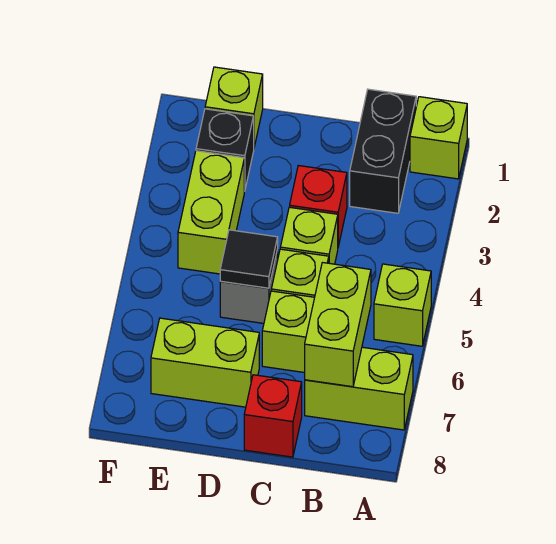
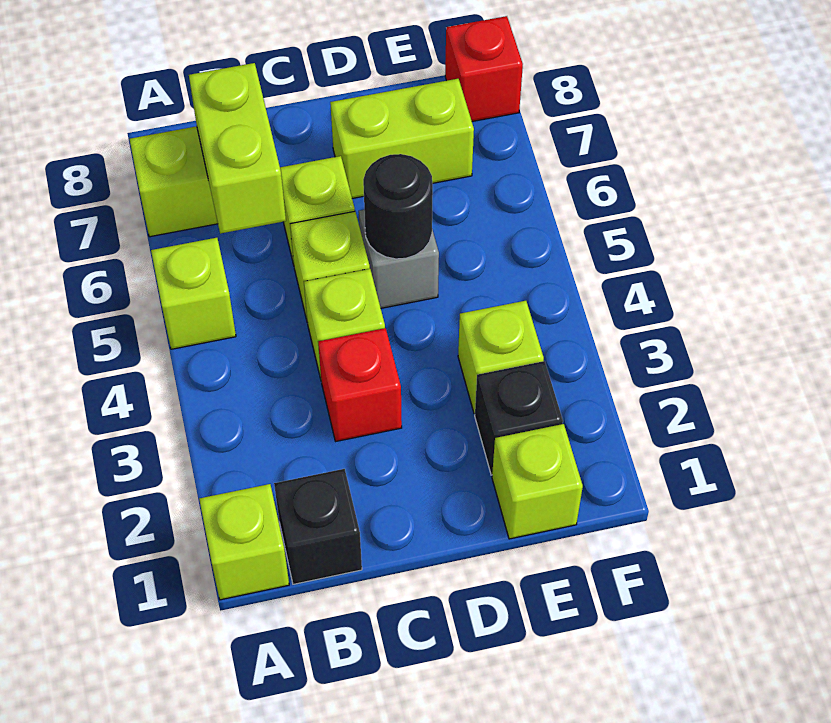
black 1x2 brick [350,89,416,213] -> black 1x1 brick [274,469,362,584]
red 1x1 brick [244,375,302,457] -> red 1x1 brick moved to [445,16,523,121]
black 1x1 tile [220,230,278,288] -> black 1x1 round brick [363,154,433,259]
lime 1x2 brick [178,151,244,274] -> lime 1x1 brick [458,301,544,413]

